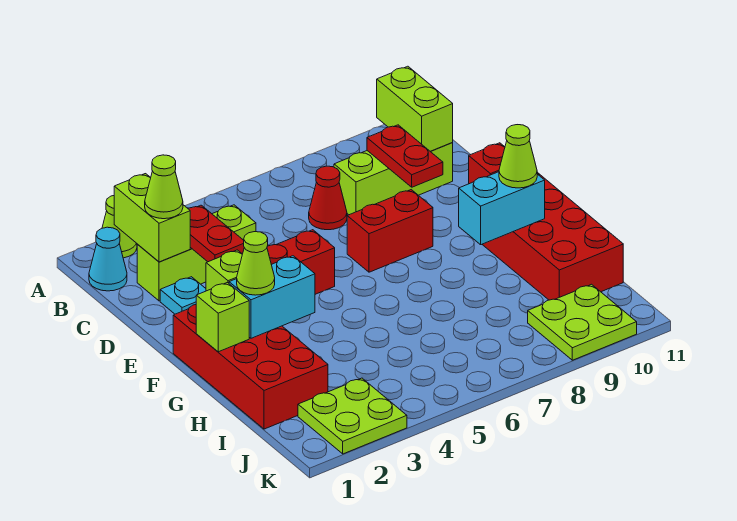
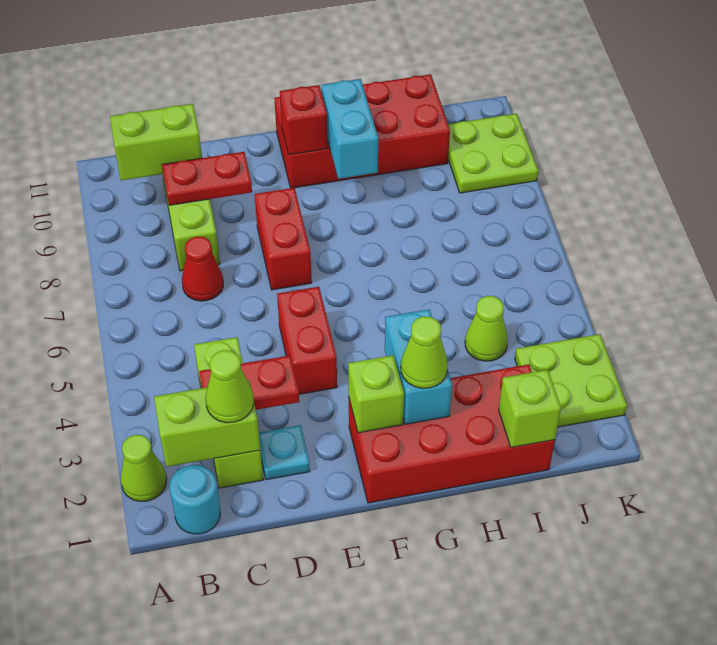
cyan 1x1 cone [89,227,127,291] -> cyan 1x1 round brick [170,465,220,534]
lime 1x1 brick [196,283,249,352] -> lime 1x1 brick moved to [499,370,561,447]
lime 1x1 cone [499,125,537,188] -> lime 1x1 cone moved to [465,296,508,361]

